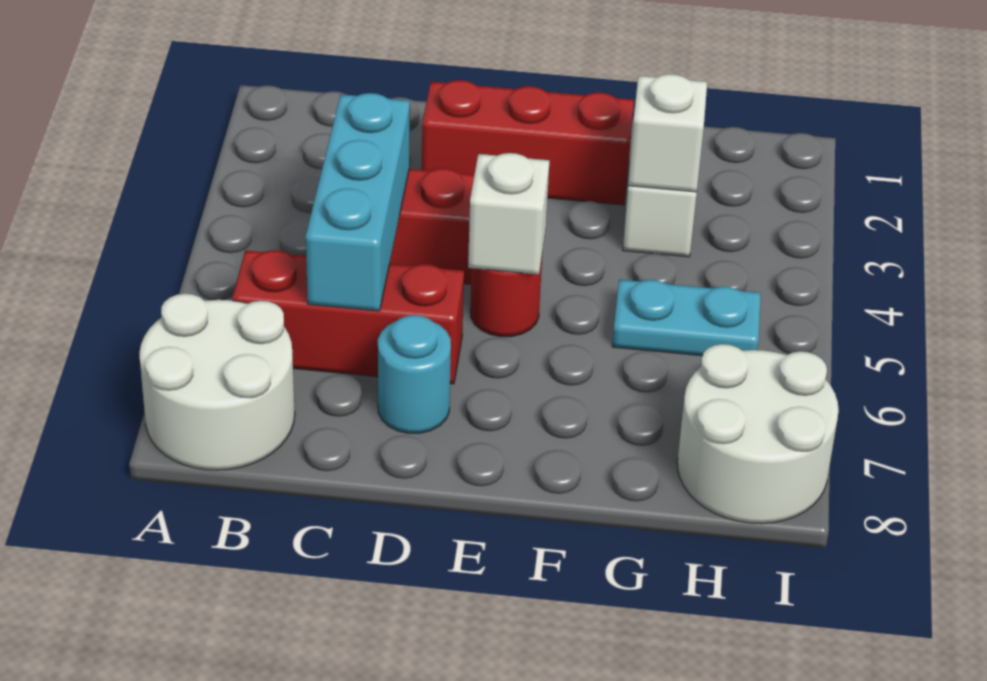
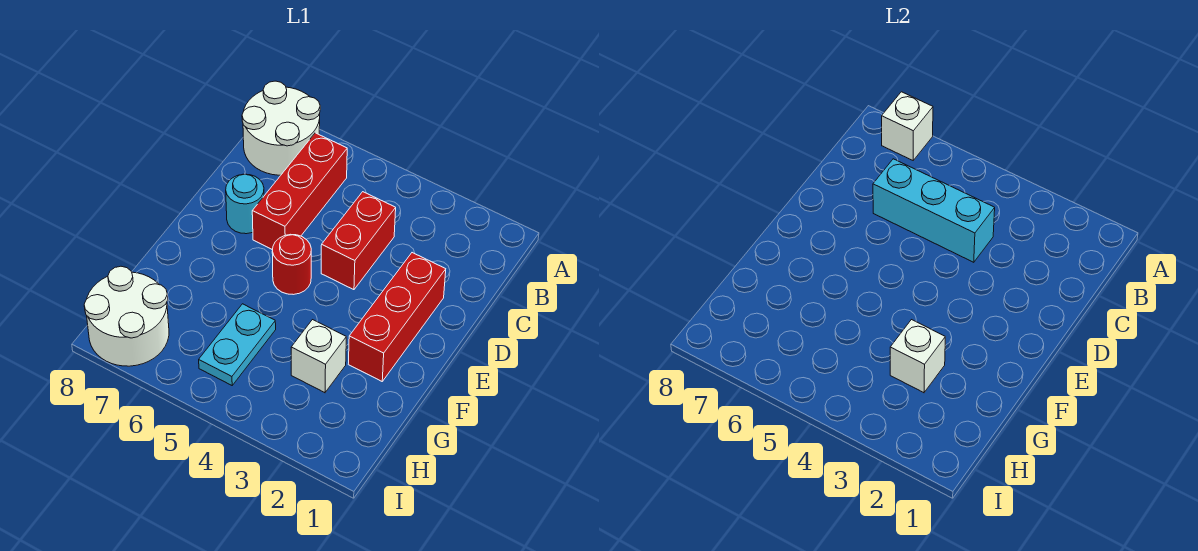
white 1x1 brick [468,153,549,274] -> white 1x1 brick moved to [882,92,933,160]

